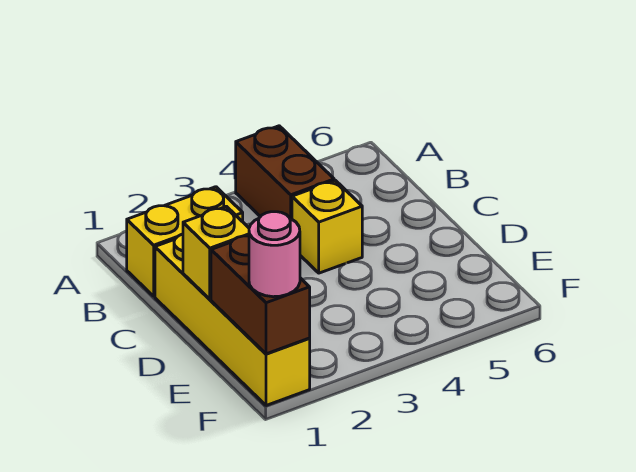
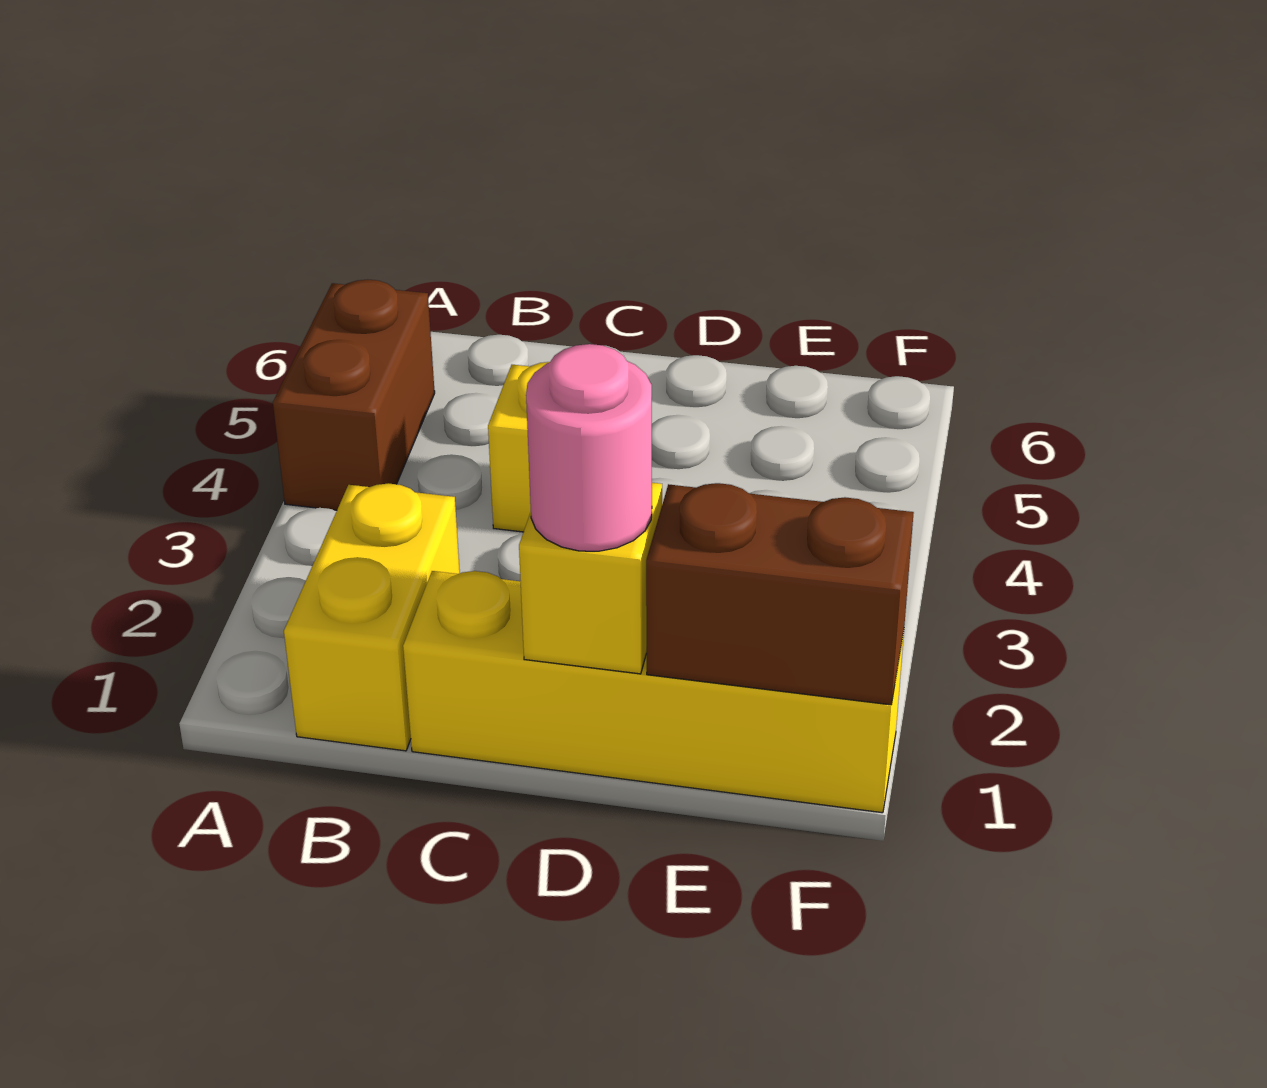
brown 1x2 brick [236,126,334,219] -> brown 1x2 brick turned to [273,280,435,510]
pink 1x1 round brick [249,212,300,297] -> pink 1x1 round brick moved to [526,344,652,551]

